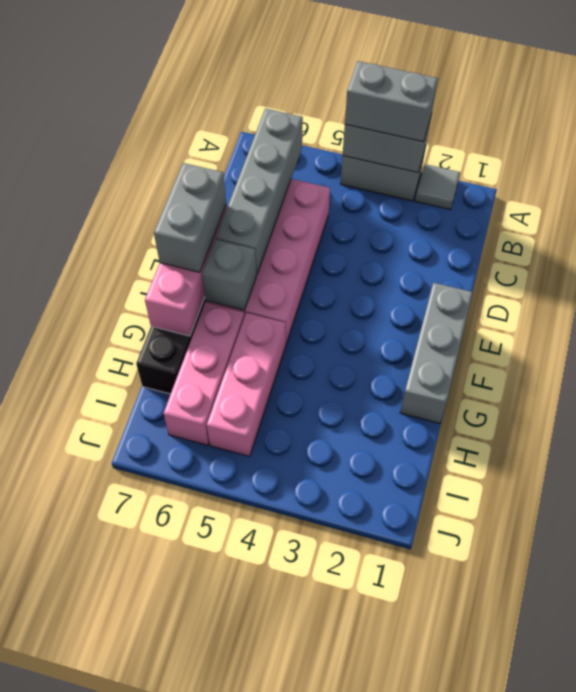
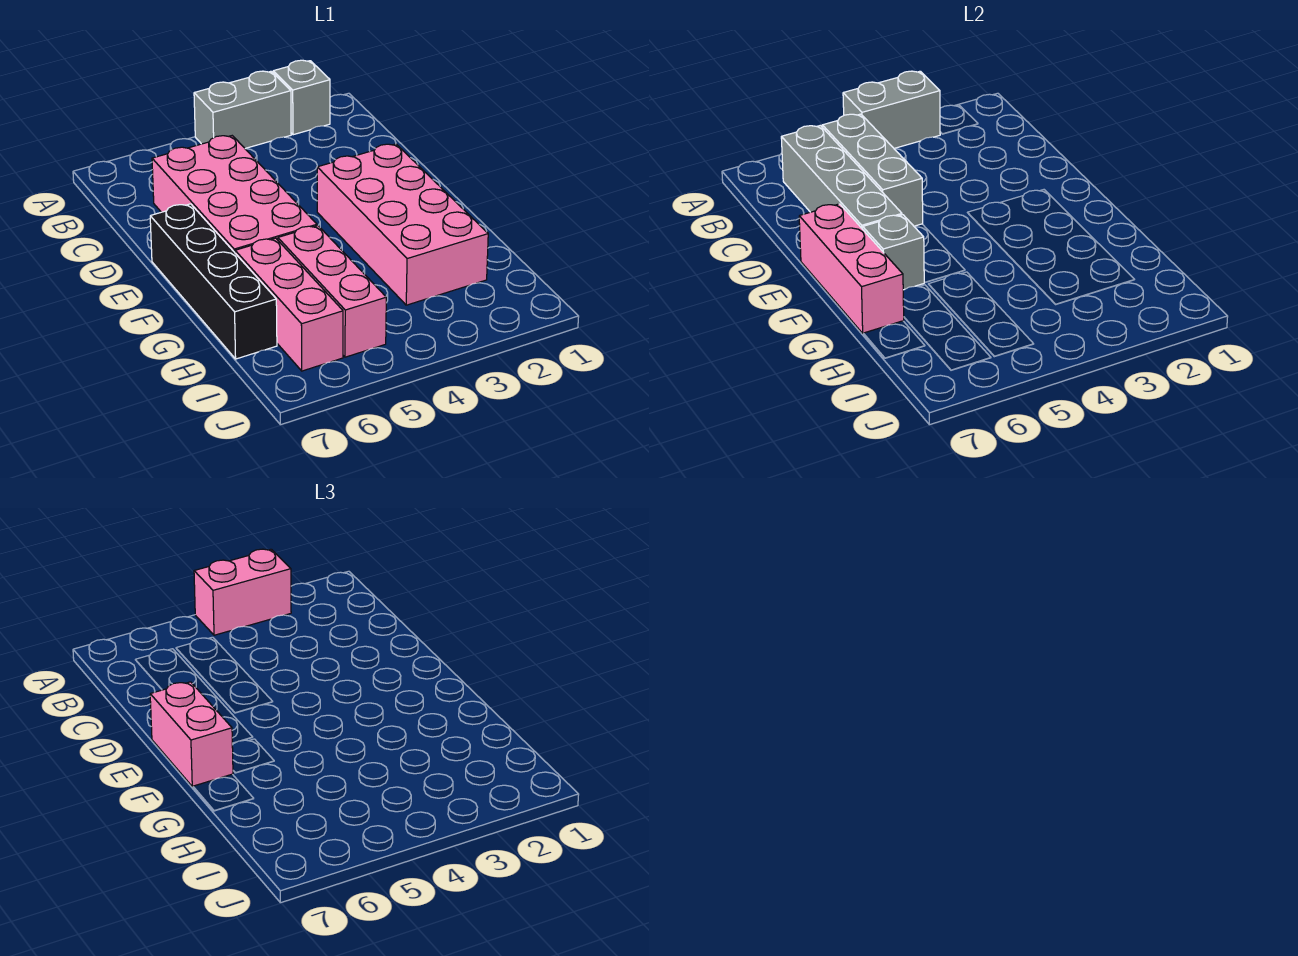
grey 1x1 tile [415,164,460,210] -> grey 1x1 brick [273,60,330,135]
grey 1x2 brick [345,61,438,142] -> pink 1x2 brick [194,549,291,635]
grey 1x3 brick [400,283,473,423] -> grey 1x3 brick moved to [822,114,923,226]
none -> pink 2x4 brick [317,144,488,305]
grey 1x2 brick [154,163,226,272] -> pink 1x2 brick [150,682,233,787]

